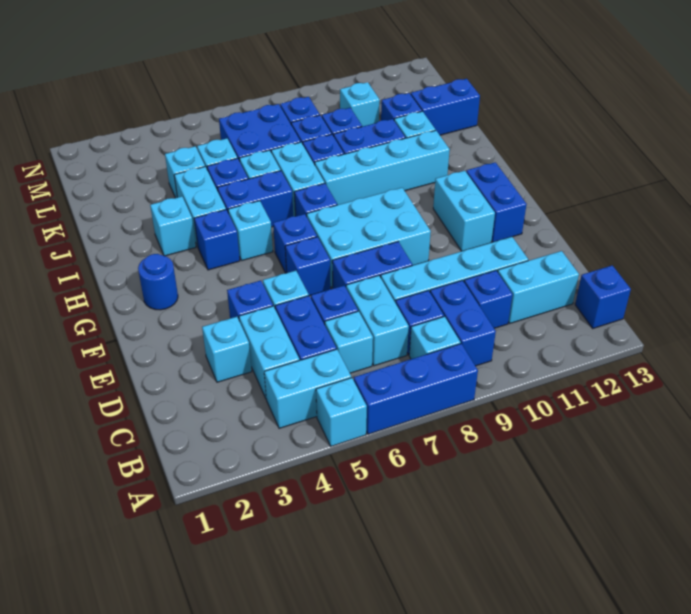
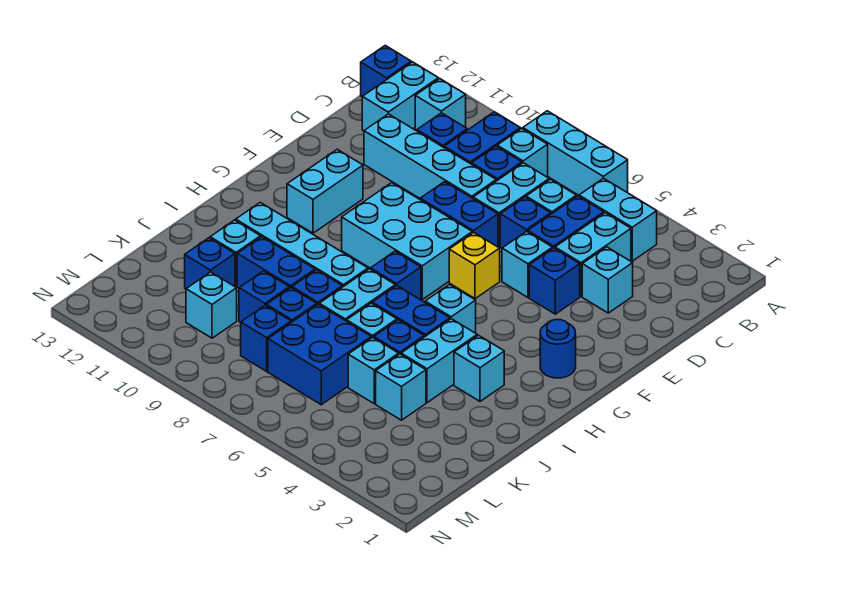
cyan 1x1 brick [316,378,367,446] -> cyan 1x1 brick moved to [415,79,466,130]
blue 1x3 brick [354,344,478,434] -> cyan 1x3 brick [523,111,628,195]
cyan 1x2 brick [498,251,579,323] -> cyan 1x2 brick turned to [362,62,438,131]
blue 1x1 brick [285,237,331,296] -> yellow 1x1 brick [449,232,500,299]
blue 1x2 brick [466,162,527,242] -> none
blue 1x1 brick [273,214,317,273] -> none
blue 1x1 brick [194,210,240,270] -> none
blue 1x2 brick [411,79,480,135] -> none

